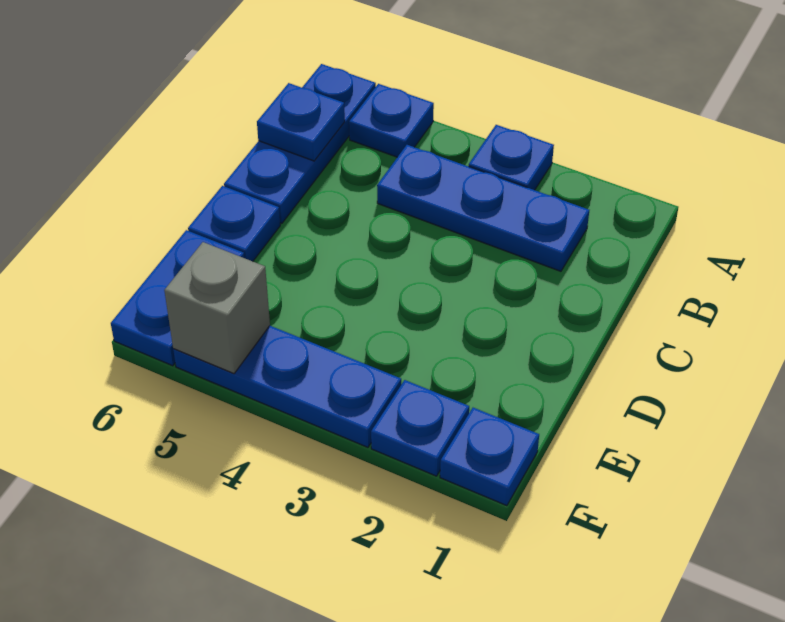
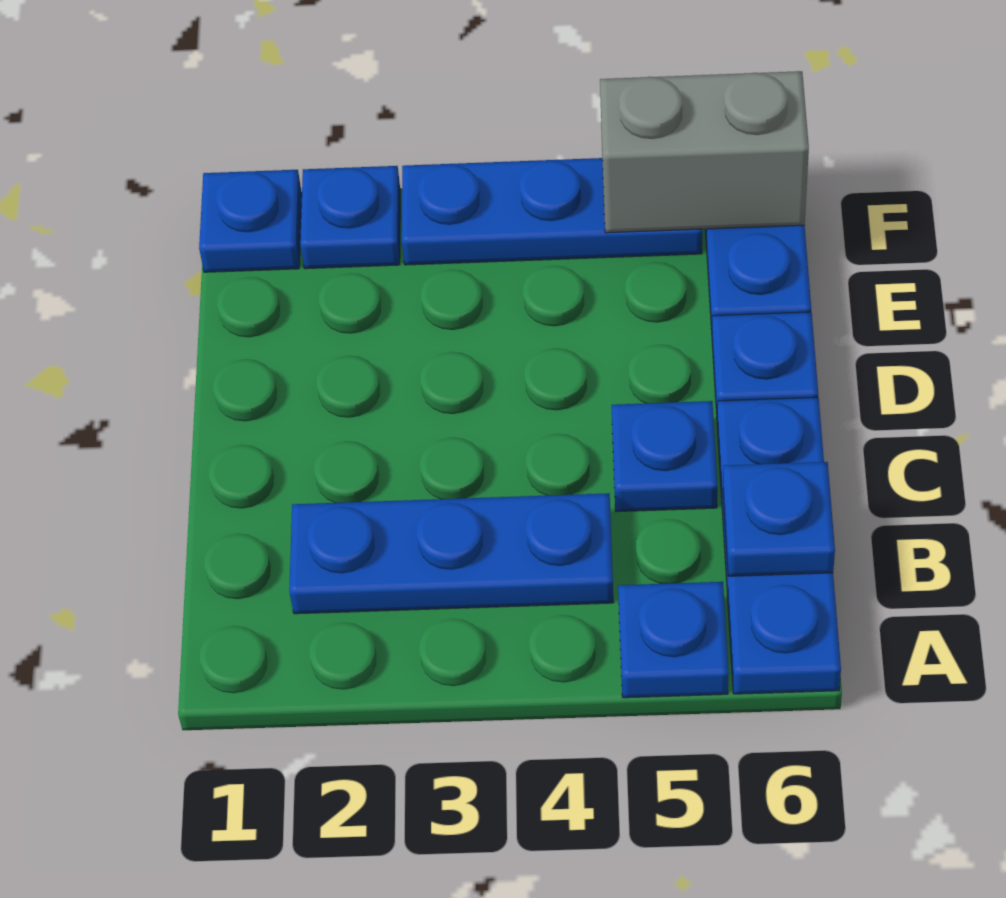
blue 1x1 plate [469,125,554,190] -> blue 1x1 plate moved to [612,401,717,512]
grey 1x1 brick [164,242,270,374] -> grey 1x2 brick [600,71,809,233]

